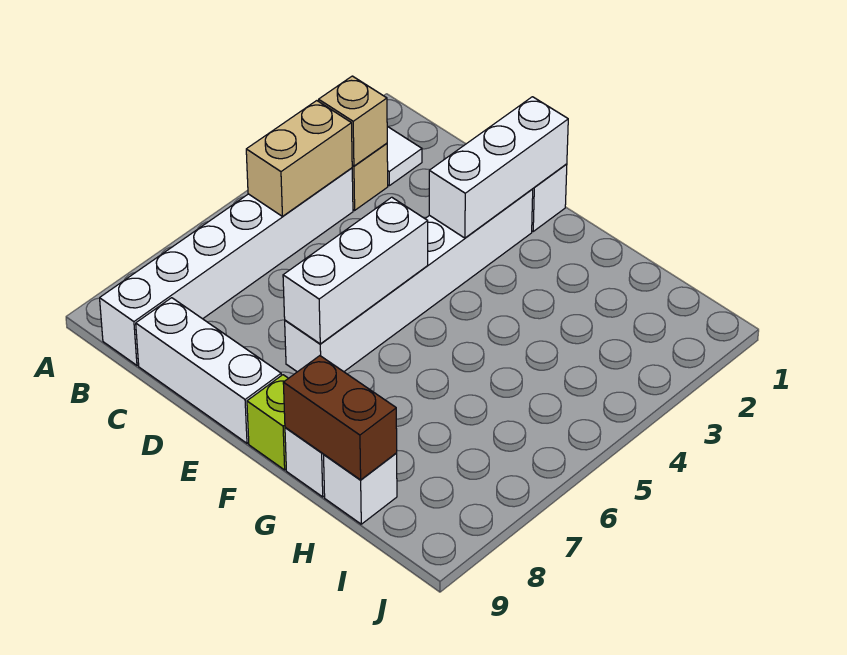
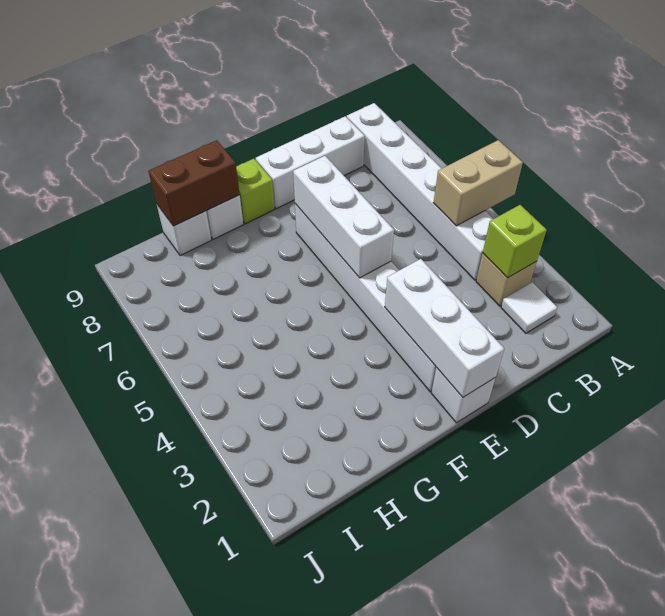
tan 1x1 brick [319,76,387,166] -> lime 1x1 brick [483,205,547,278]
tan 1x2 brick [246,101,352,216] -> tan 1x2 brick turned to [433,140,523,226]

